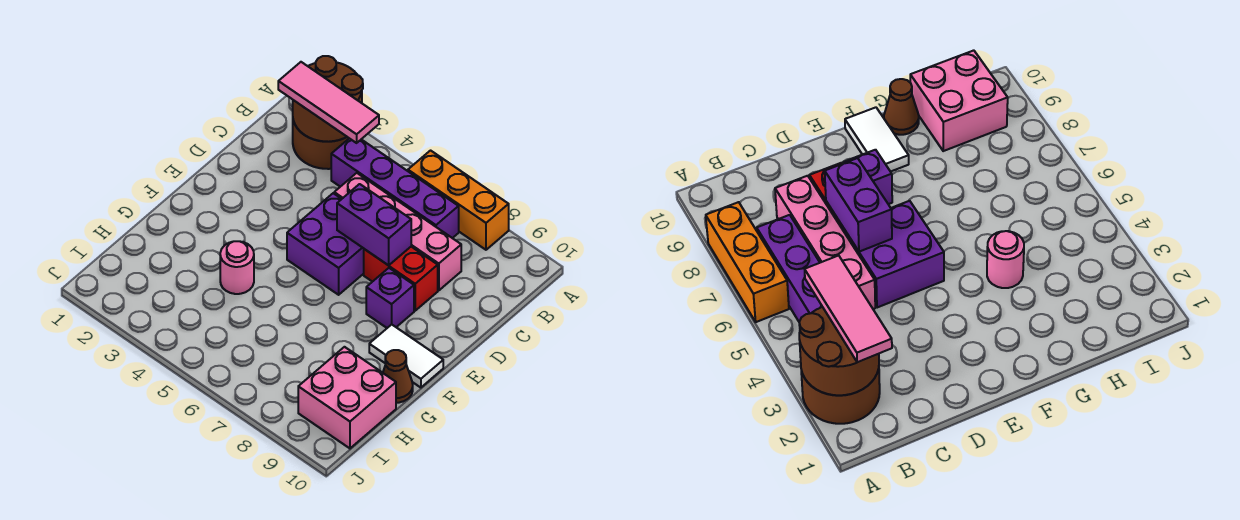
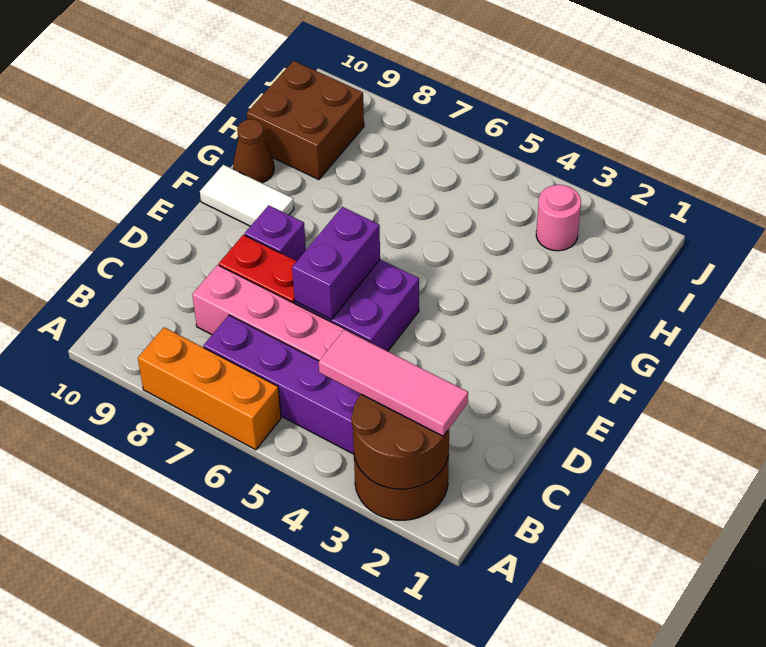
purple 1x2 brick [337,184,411,265] -> purple 1x2 brick turned to [292,207,380,319]
pink 1x1 round brick [220,241,254,294] -> pink 1x1 round brick moved to [536,185,581,251]
pink 2x2 brick [298,347,396,448] -> brown 2x2 brick [247,61,364,180]

